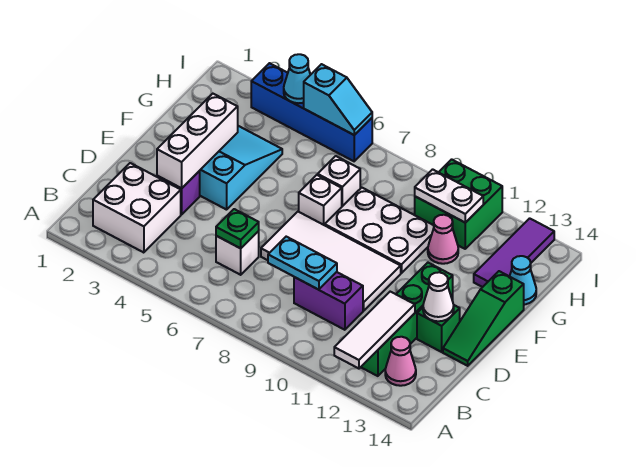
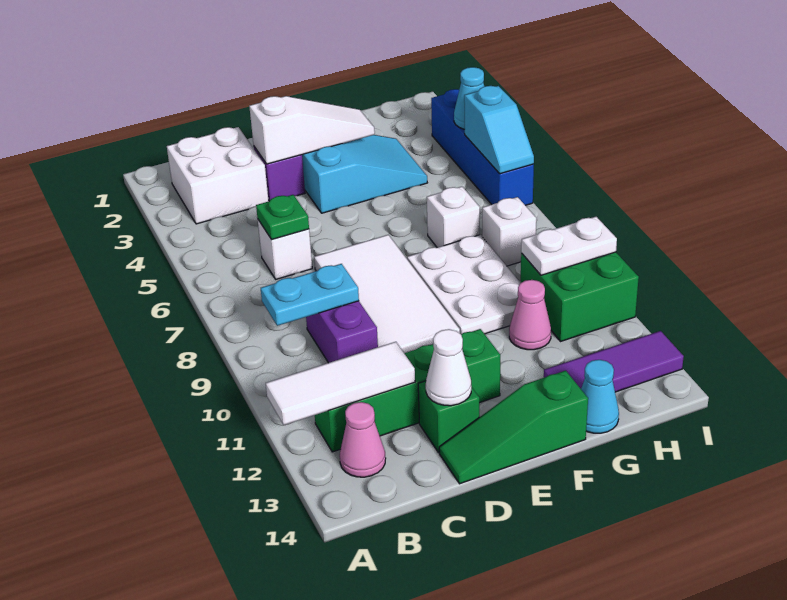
cyan 1x2 plate [268,237,337,290] -> cyan 1x2 plate turned to [261,264,359,326]
white 1x3 brick [157,94,238,188] -> white 1x3 slope [249,96,375,164]
white 1x1 brick [299,175,342,225] -> white 1x1 brick moved to [482,197,536,266]
white 1x2 plate [415,169,483,223] -> white 1x2 plate turned to [521,217,617,275]

